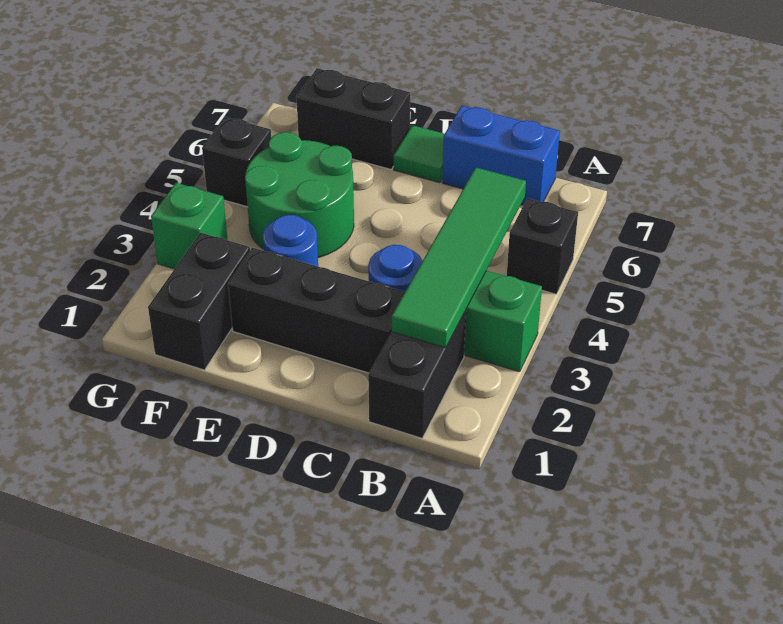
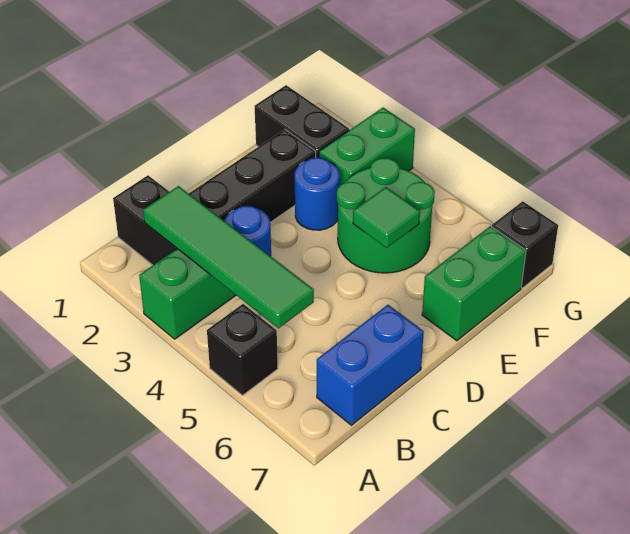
green 1x1 tile [394,125,444,183] -> green 1x1 tile moved to [353,187,420,248]
black 1x2 brick [296,68,410,169] -> green 1x2 brick [422,226,526,341]
green 1x1 brick [151,183,228,269] -> green 1x2 brick [319,108,415,185]
black 1x1 brick [202,117,271,207] -> black 1x1 brick moved to [492,201,558,288]

